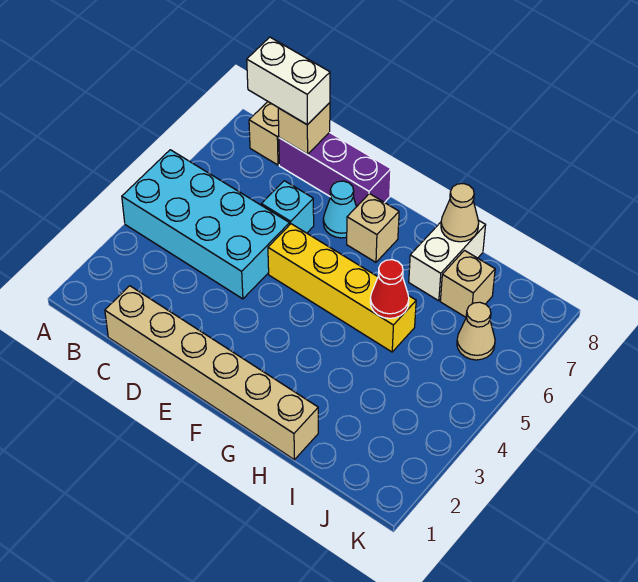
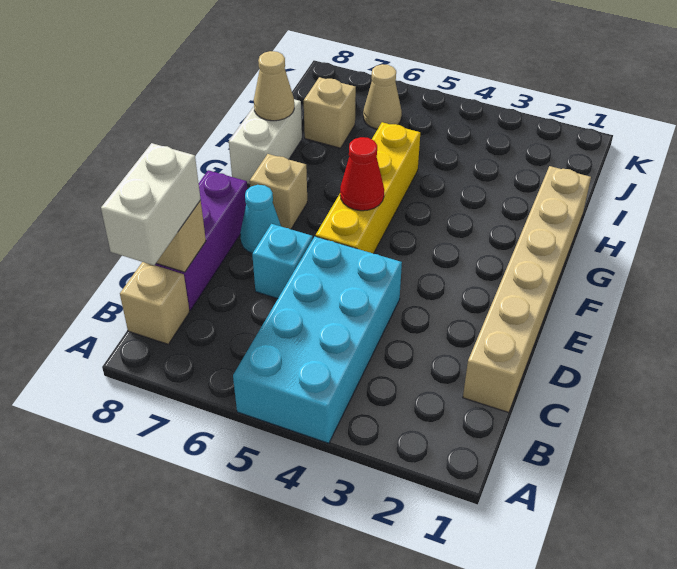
red 1x1 cone [370,260,409,318] -> red 1x1 cone moved to [340,137,384,211]
white 1x2 brick [409,220,486,301] -> white 1x2 brick turned to [229,99,302,185]

